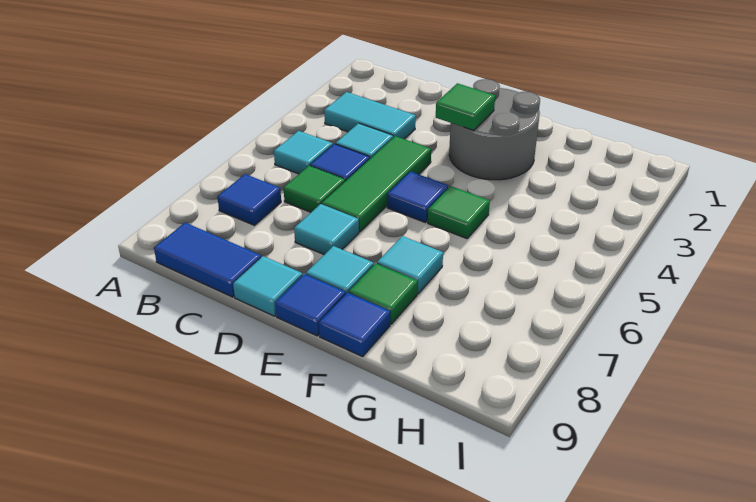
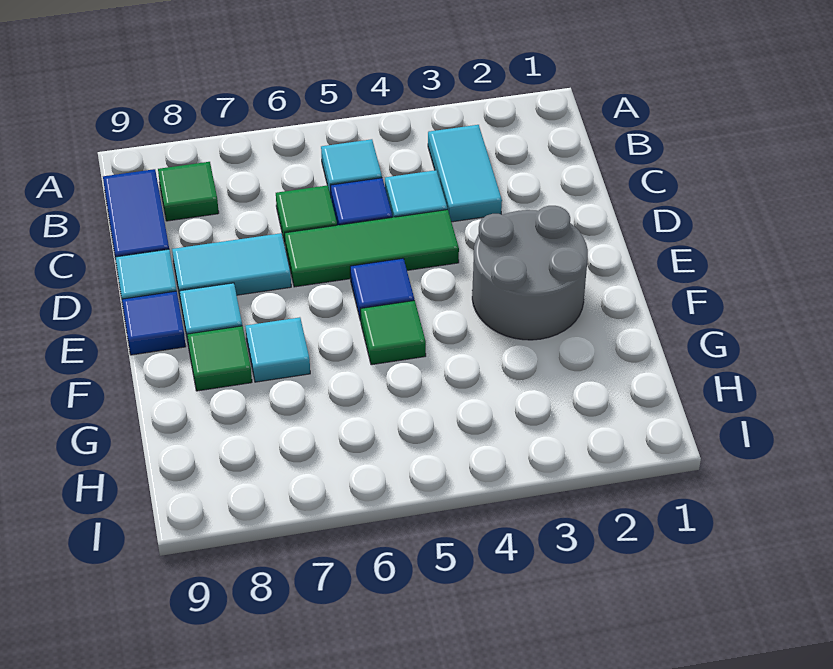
blue 1x1 tile [217,174,281,225] -> none
cyan 1x1 tile [294,204,359,255] -> cyan 1x2 tile [172,233,291,296]
green 1x1 tile [436,83,495,130] -> green 1x1 tile moved to [158,162,219,221]
blue 1x1 tile [319,293,390,357] -> none

